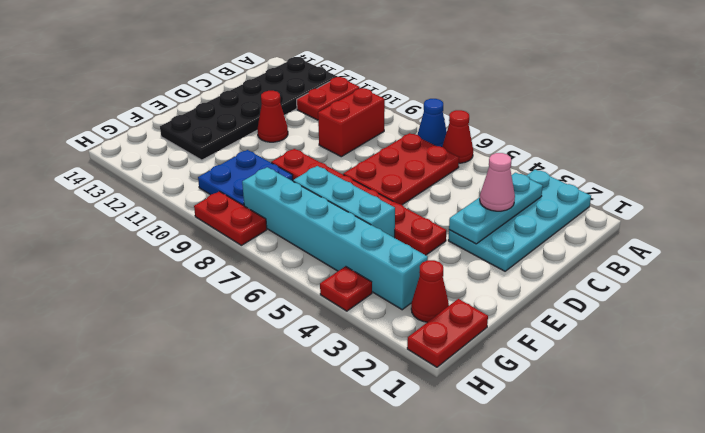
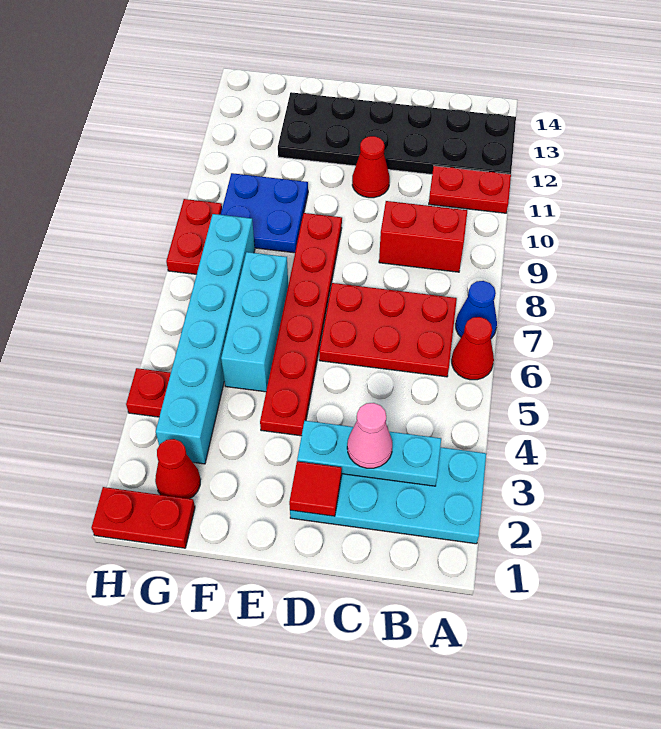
none -> red 1x1 tile [289,461,342,516]

